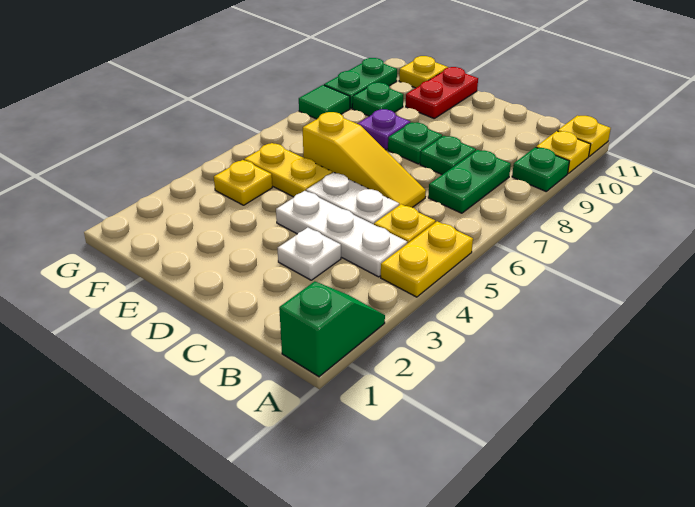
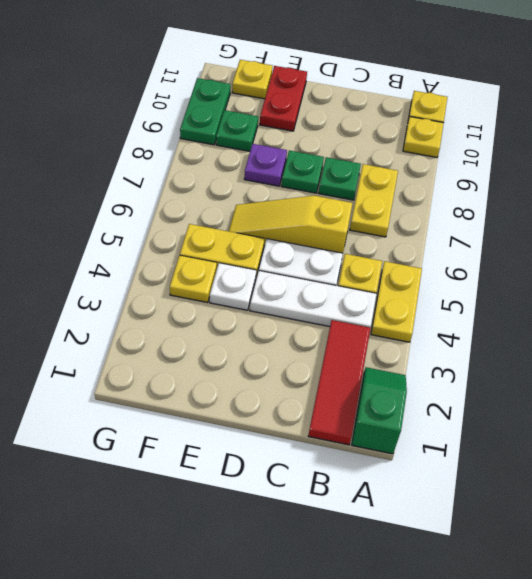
green 1x1 plate [512,147,569,191] -> none
none -> red 1x3 tile [308,320,371,445]
green 1x2 plate [428,150,511,213] -> yellow 1x2 plate [350,164,398,237]
white 1x1 plate [278,228,341,280] -> white 1x1 plate moved to [210,263,256,310]
yellow 1x3 slope [303,112,426,207] -> yellow 1x3 slope turned to [229,196,353,253]
green 1x1 tile [299,85,350,119] -> none

